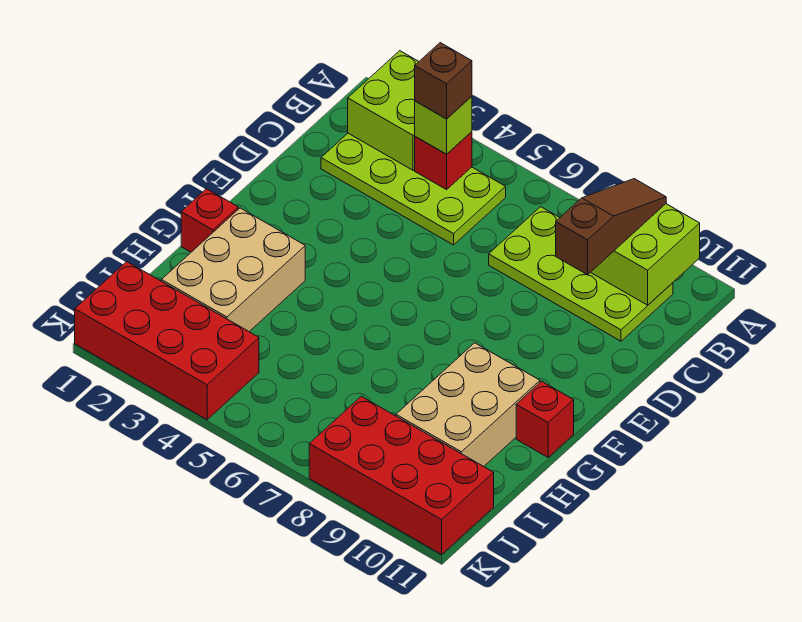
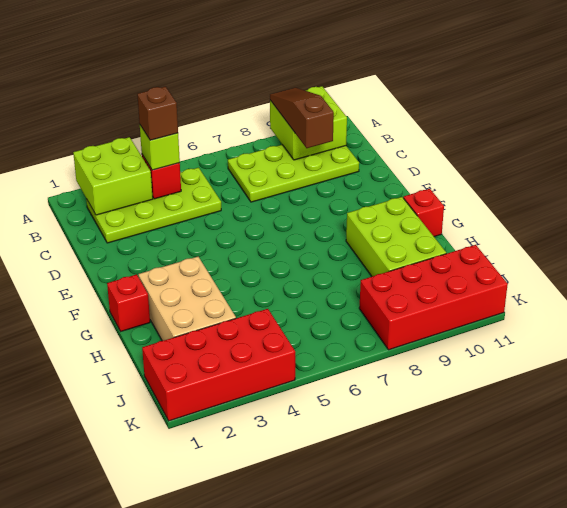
tan 2x3 brick [396,343,540,466] -> lime 2x3 brick [346,197,446,276]

